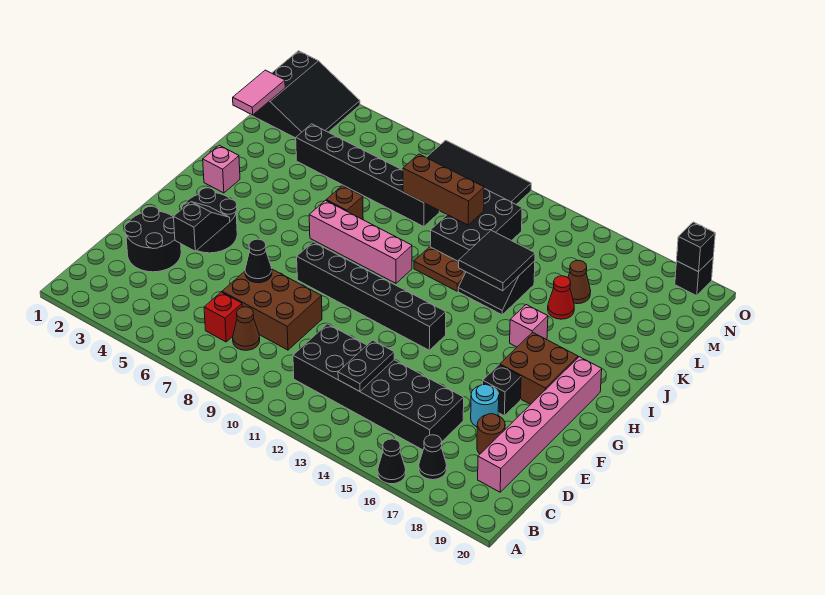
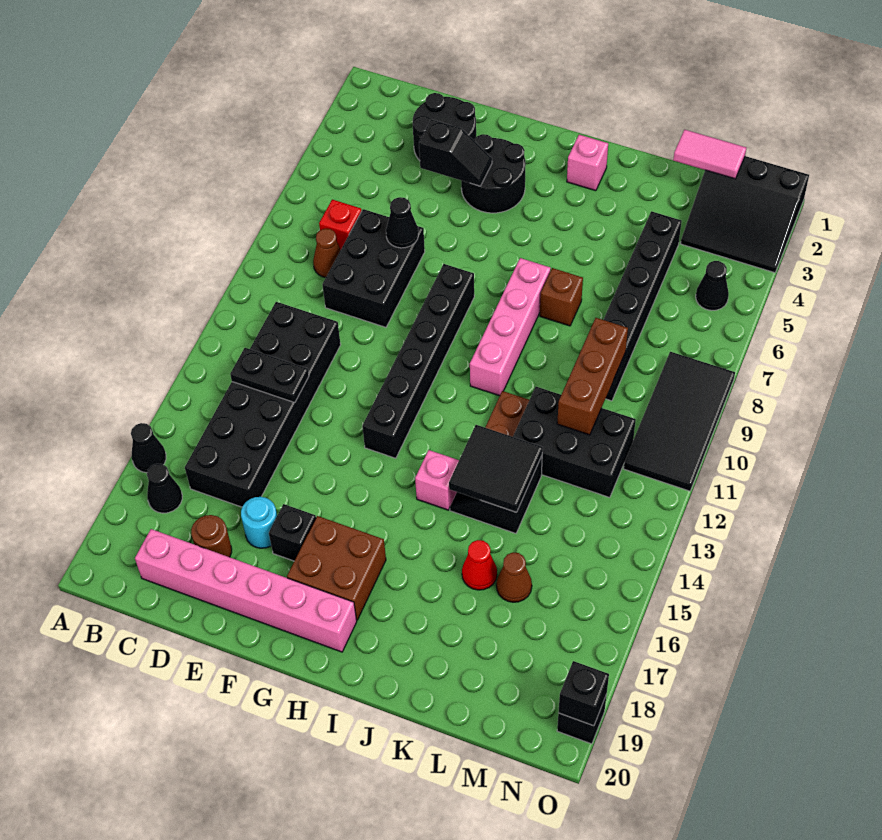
brown 2x3 brick [222,269,322,350] -> black 2x3 brick [322,209,425,327]
pink 1x1 brick [510,305,548,347] -> pink 1x1 brick moved to [415,450,459,510]
none -> black 1x1 cone [696,261,729,310]

